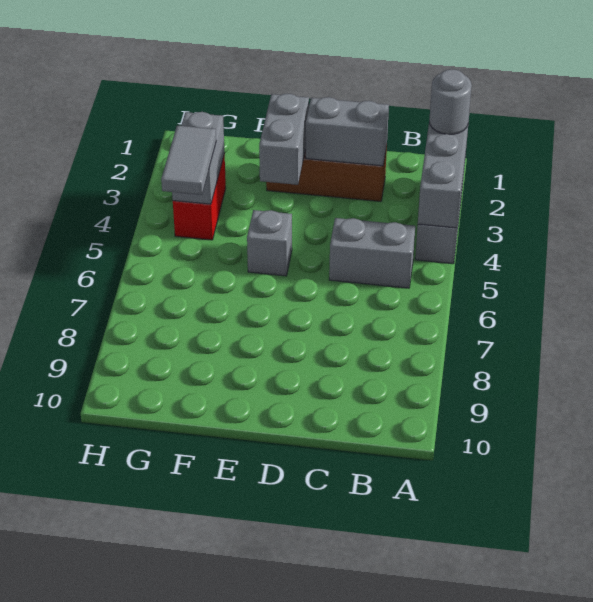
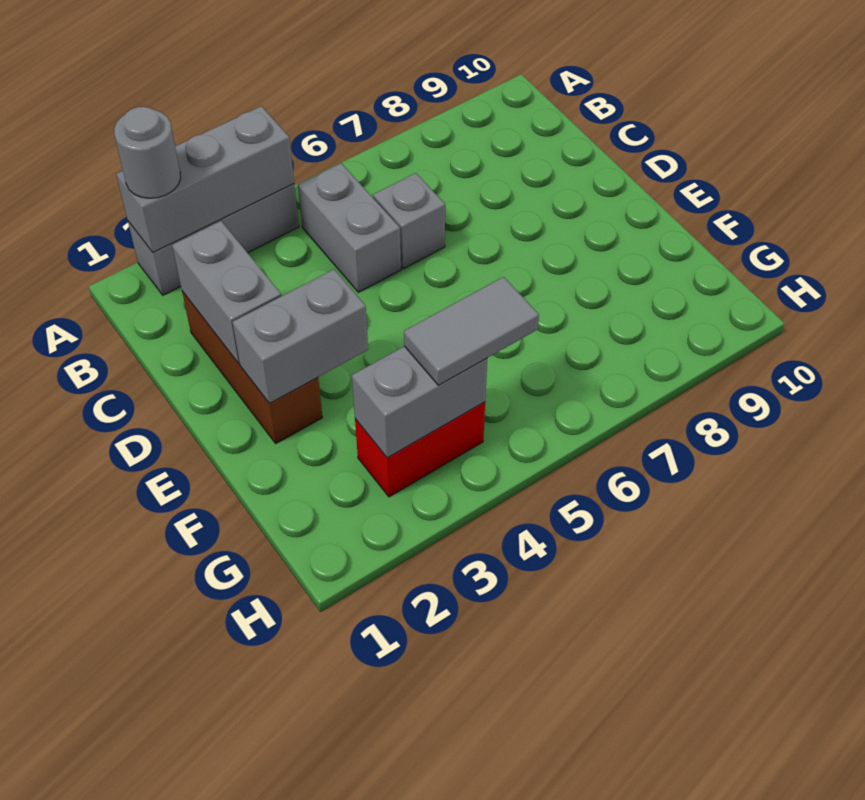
grey 1x1 brick [247,210,292,276] -> grey 1x1 brick moved to [373,173,445,269]

